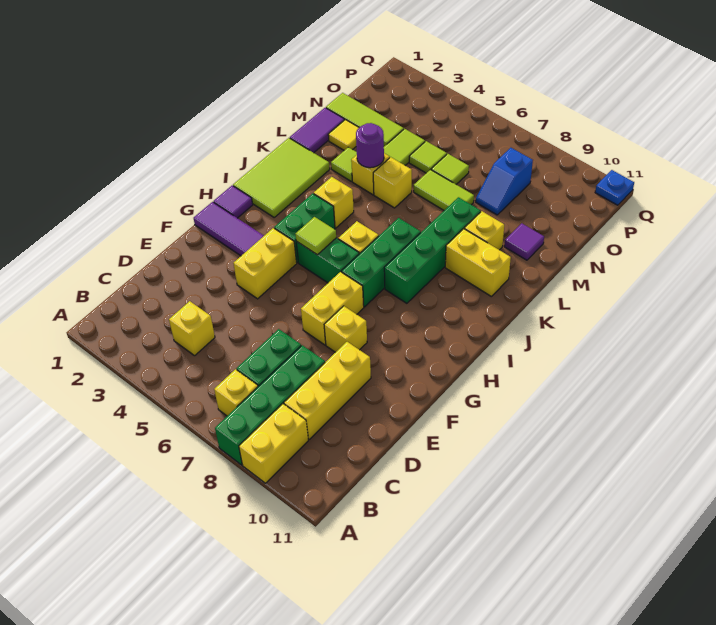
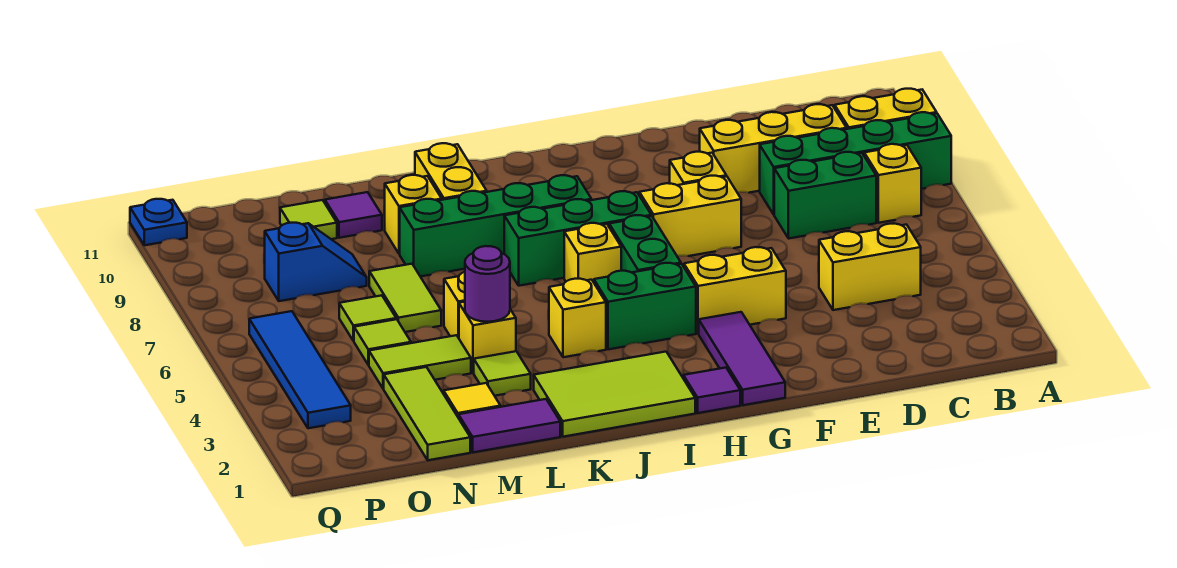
yellow 1x1 brick [169,301,215,356] -> yellow 1x2 brick [819,224,921,310]
lime 1x1 tile [296,217,336,255] -> lime 1x1 tile moved to [280,200,337,239]
none -> blue 1x4 tile [249,311,351,428]

